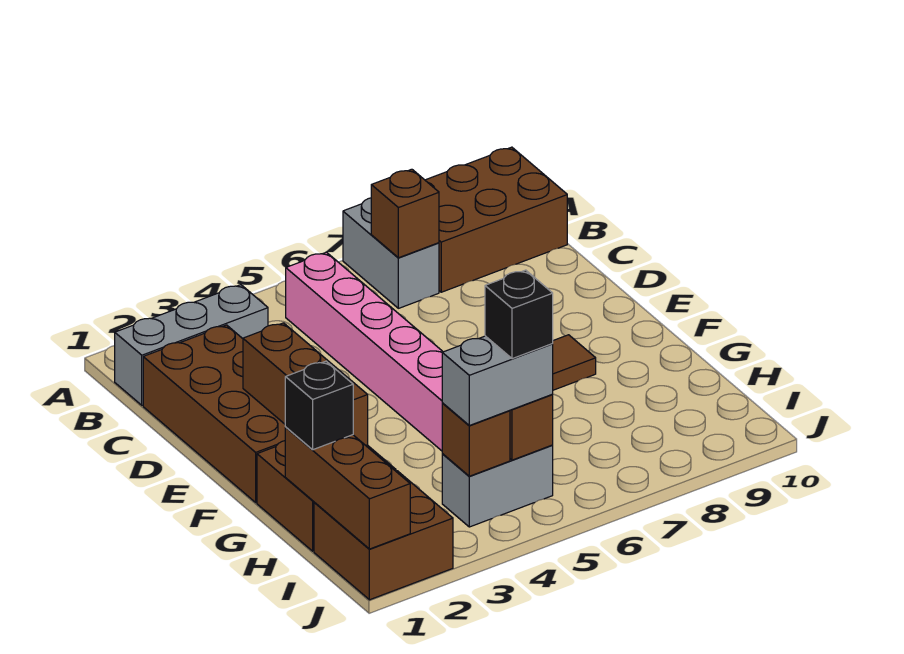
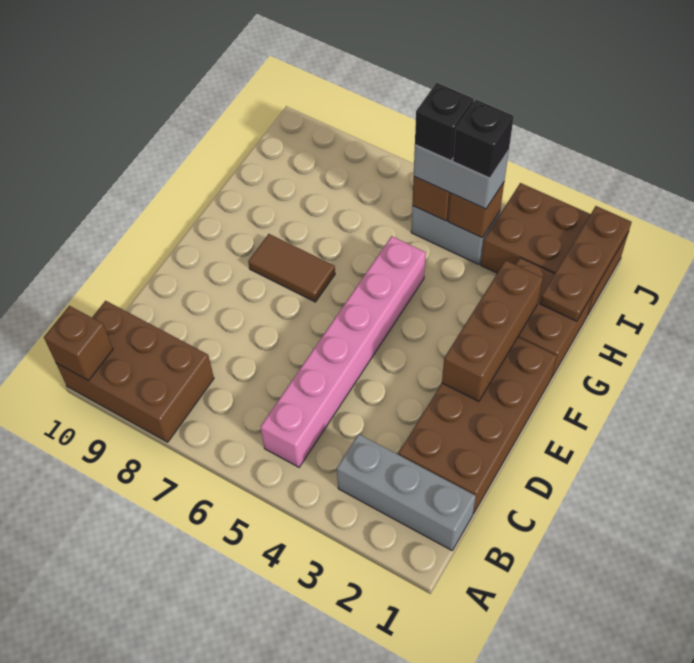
grey 1x2 brick [343,198,439,308] -> none
brown 1x1 brick [371,169,439,258] -> brown 1x1 brick moved to [44,306,113,381]
brown 1x3 brick [285,428,410,549] -> brown 1x3 plate [540,206,631,321]
black 1x1 brick [285,361,353,450] -> black 1x1 brick moved to [453,100,514,178]
brown 2x2 brick [314,471,453,600] -> brown 2x3 brick [481,183,628,315]

